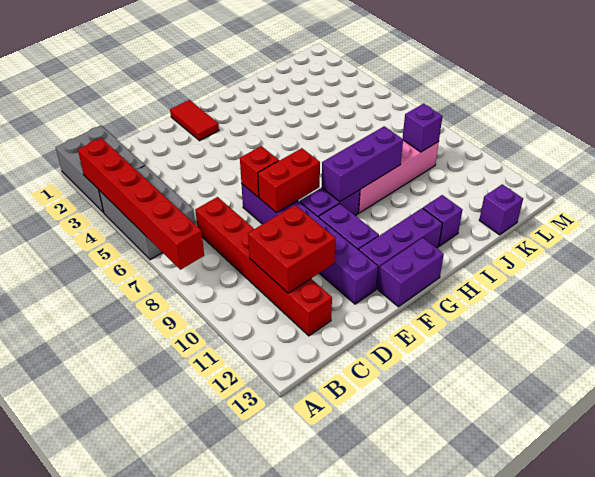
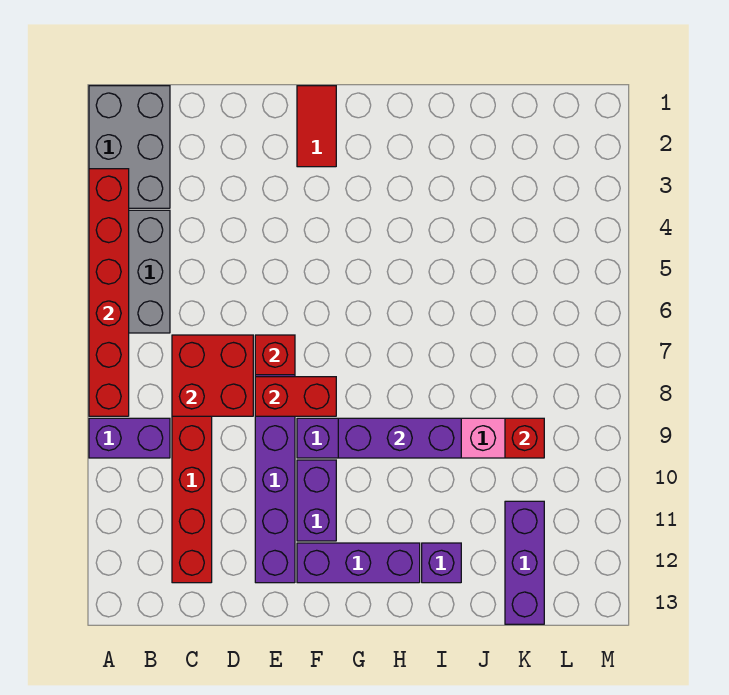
red 2x2 brick [248,205,335,293] -> red 2x2 brick moved to [172,335,253,416]
purple 1x2 brick [378,238,444,307] -> purple 1x2 brick moved to [89,418,170,458]
purple 1x1 brick [402,104,443,152] -> red 1x1 brick [505,418,544,458]
purple 1x1 brick [479,184,523,235] -> purple 1x3 brick [505,501,544,624]

